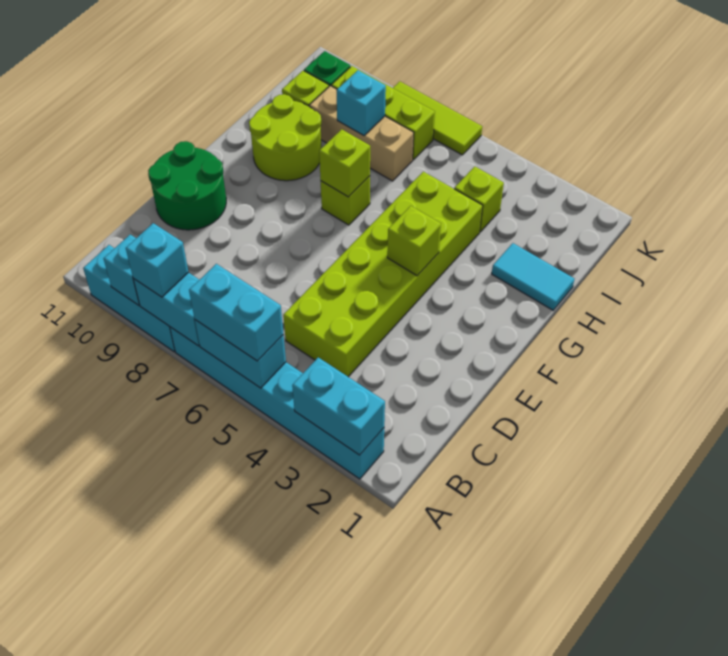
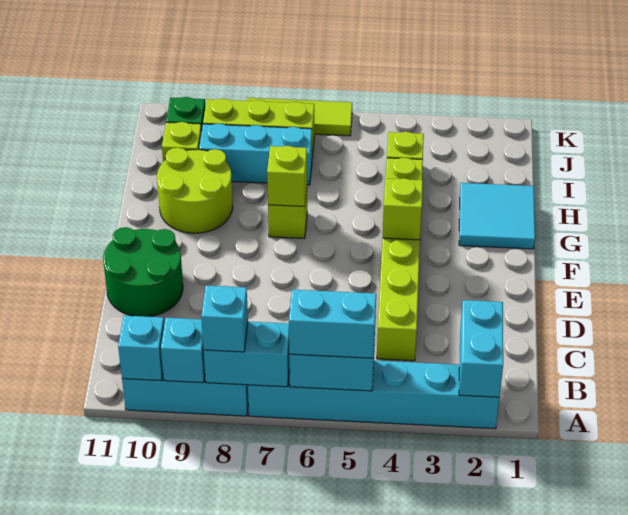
cyan 1x2 brick [292,357,385,455] -> cyan 1x2 brick turned to [459,300,503,397]
lime 2x6 brick [283,172,483,377] -> lime 1x6 brick [377,158,423,361]
cyan 1x2 tile [492,243,574,310] -> cyan 2x2 tile [459,183,535,249]
tan 1x3 brick [309,86,414,181] -> cyan 1x3 brick [199,123,312,185]
cyan 1x1 brick [336,70,386,136] -> cyan 1x1 brick moved to [118,316,164,381]

